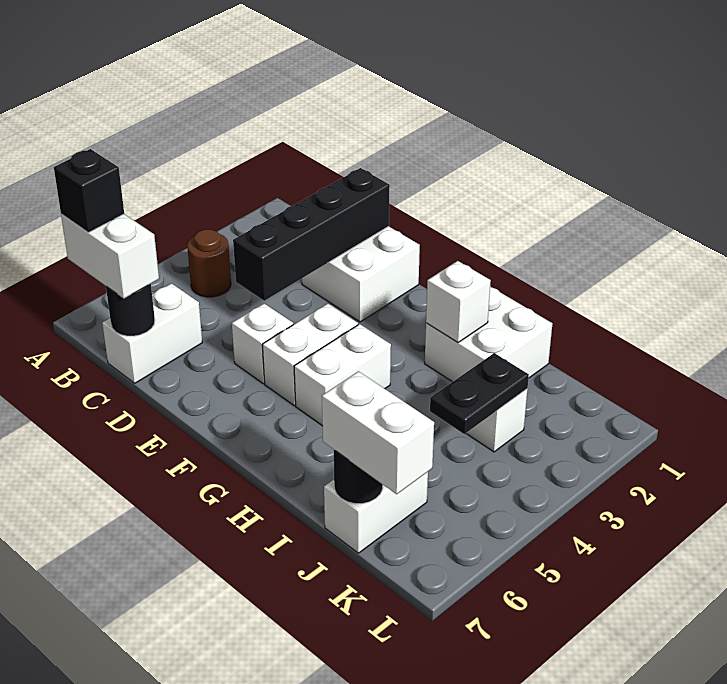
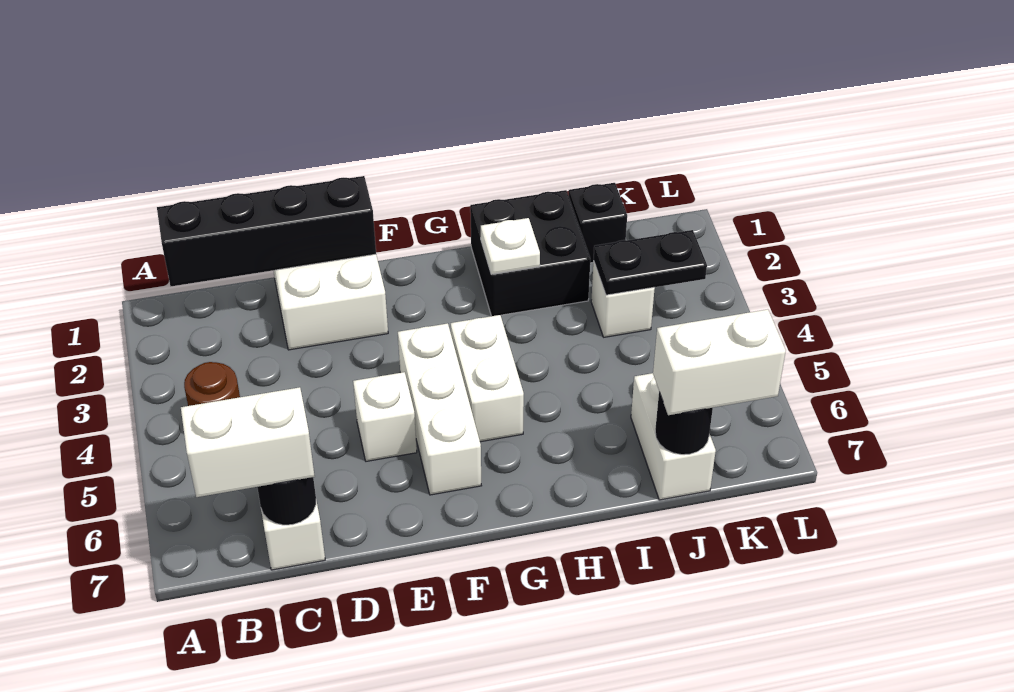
black 1x1 brick [54,149,124,232] -> black 1x1 brick moved to [569,183,627,263]
black 1x4 brick [233,168,390,301] -> black 1x4 brick turned to [157,176,376,286]
white 1x2 brick [262,304,358,405] -> white 1x3 brick [398,323,481,495]
white 2x2 brick [425,287,552,382] -> black 2x2 brick [470,190,590,316]
white 1x1 brick [426,261,491,342] -> white 1x1 plate [481,218,540,274]
black 1x2 plate [430,353,529,434] -> black 1x2 plate turned to [594,230,707,295]

